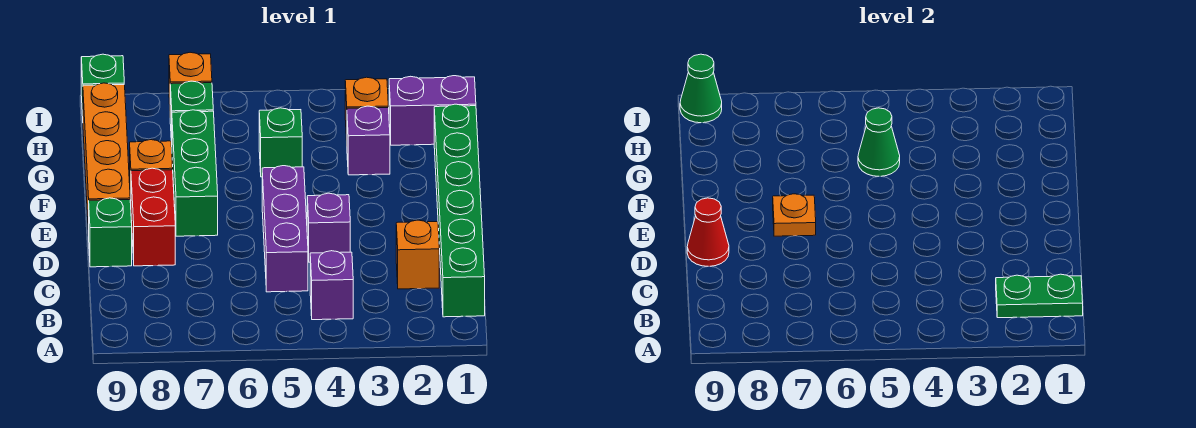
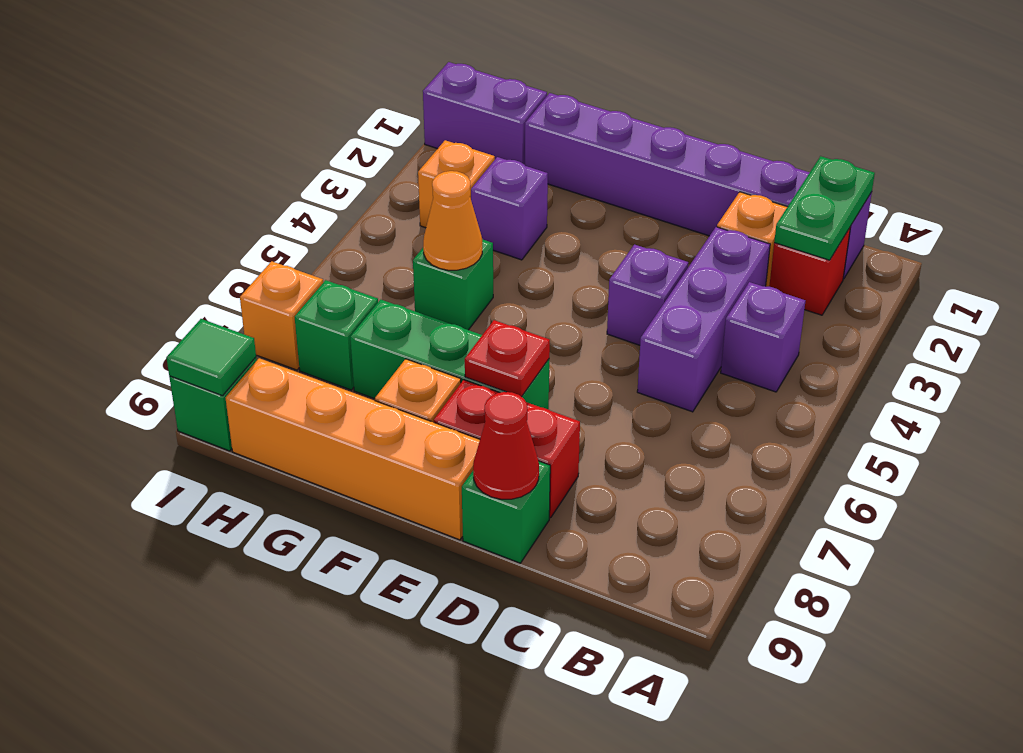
green 1x6 brick [434,104,485,317] -> purple 1x6 brick [525,93,872,279]
none -> red 1x1 brick [769,228,850,315]
purple 1x3 brick [262,166,308,292] -> purple 1x3 brick turned to [637,227,770,412]
orange 1x1 plate [773,194,816,236] -> red 1x1 plate [465,320,550,397]
green 1x1 cone [858,108,900,176] -> orange 1x1 cone [423,171,482,270]
purple 1x2 brick [389,76,476,145] -> purple 1x2 brick turned to [423,62,547,165]
green 1x1 cone [680,54,722,123] -> green 1x1 tile [166,319,256,396]

